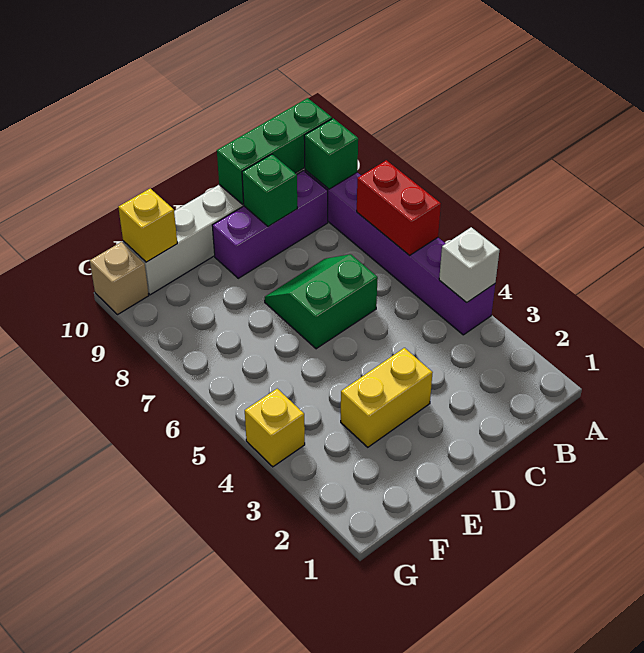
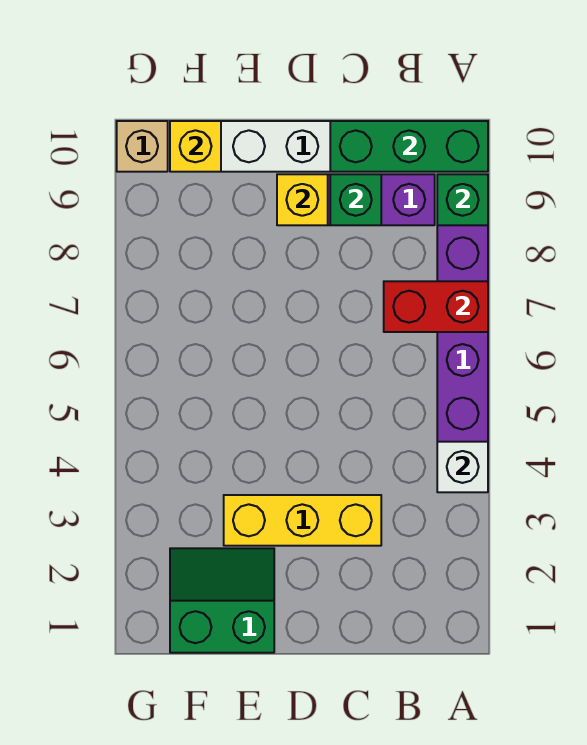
red 1x2 brick [357,160,441,256] -> red 1x2 brick turned to [384,281,488,332]
green 2x2 slope [265,254,378,349] -> green 2x2 slope moved to [170,548,274,653]
yellow 1x2 brick [341,348,433,447] -> yellow 1x3 brick [224,495,381,546]
yellow 1x1 brick [245,389,305,467] -> yellow 1x1 brick moved to [277,174,328,225]

